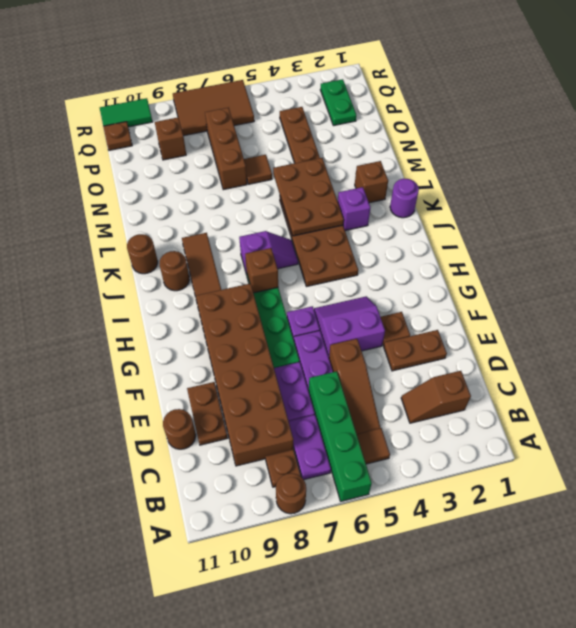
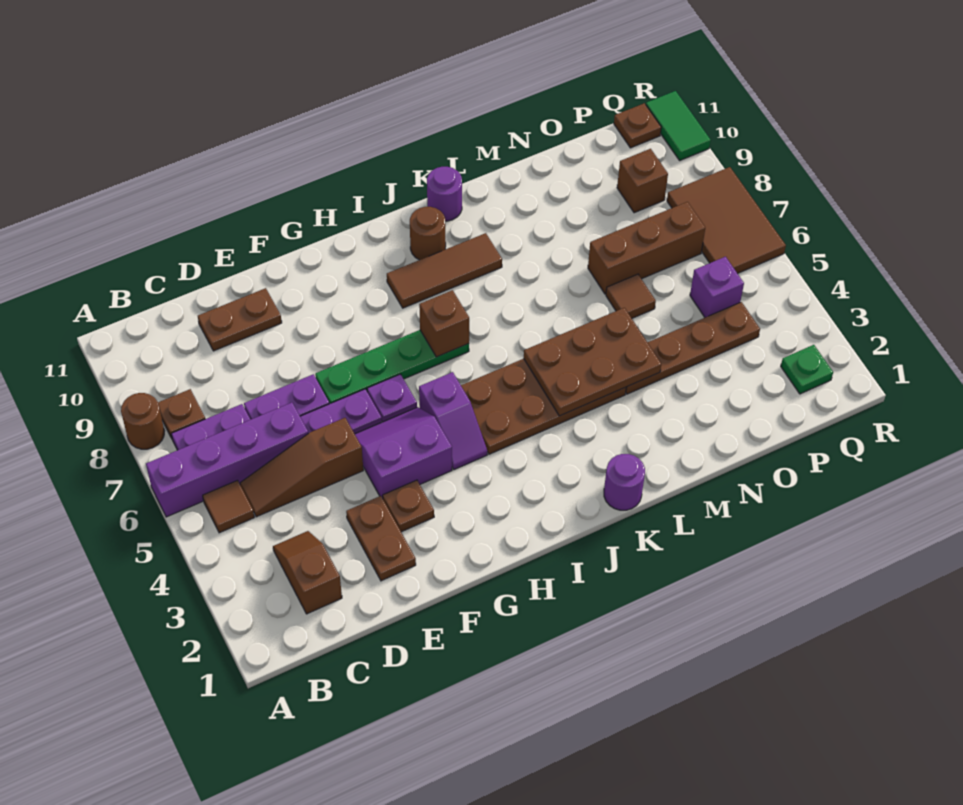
green 1x4 brick [308,371,372,501] -> purple 1x4 brick [146,403,308,517]
brown 2x6 brick [196,284,294,466] -> none
brown 1x1 round brick [163,409,196,449] -> none
purple 2x2 slope [314,296,385,357] -> purple 2x2 slope turned to [355,407,452,498]
purple 1x2 slope [239,231,298,275] -> purple 1x2 slope moved to [419,372,487,470]
purple 1x1 brick [338,187,370,231] -> purple 1x1 brick moved to [690,257,744,317]
brown 1x1 round brick [127,234,158,274] -> purple 1x1 round brick [427,167,462,221]
brown 1x1 brick [355,161,388,203] -> none
green 1x2 plate [320,79,356,126] -> green 1x1 plate [781,345,833,394]

